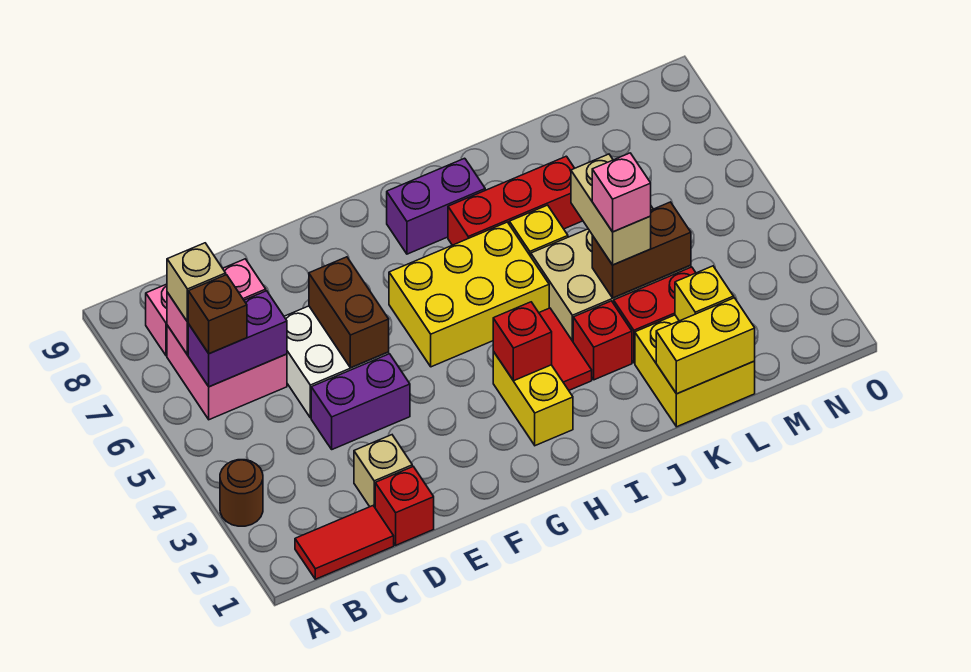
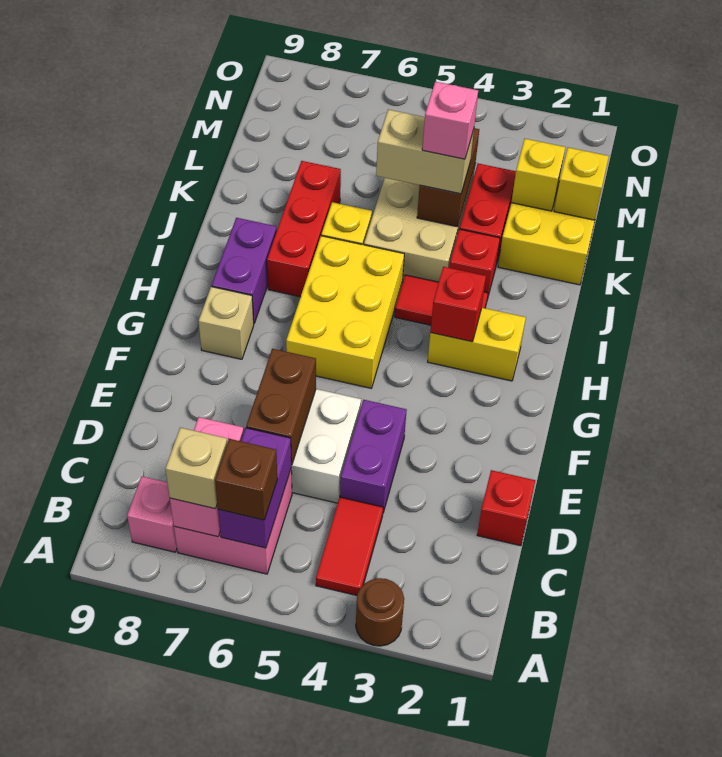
red 1x2 tile [295,506,394,579] -> red 1x2 tile moved to [316,497,383,595]
tan 1x1 brick [354,435,412,507] -> tan 1x1 brick moved to [199,287,254,359]
brown 1x2 brick [309,257,389,368] -> brown 1x2 brick turned to [246,349,316,465]
yellow 1x2 brick [656,298,755,394] -> yellow 1x1 brick [554,147,609,220]

